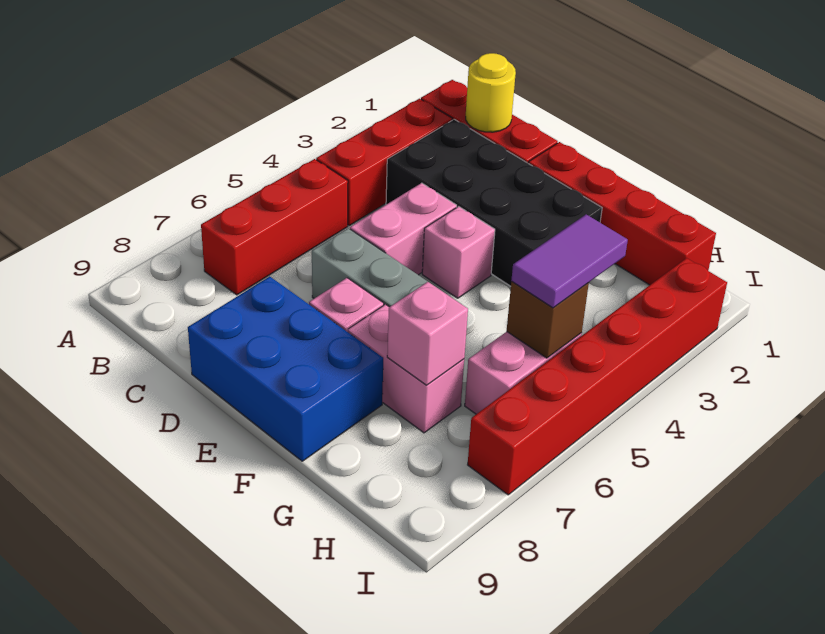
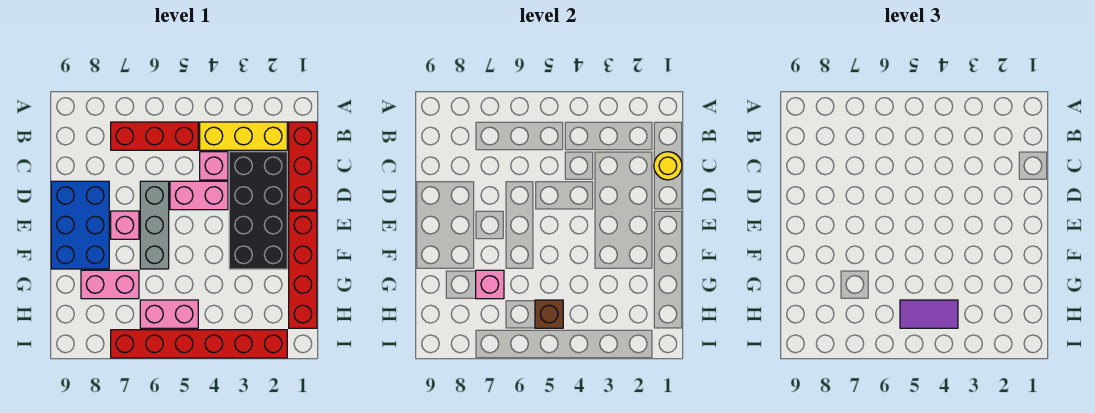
red 1x3 brick [316,99,453,226] -> yellow 1x3 brick [200,122,287,150]
pink 1x1 brick [422,206,495,298] -> pink 1x1 brick moved to [200,152,228,180]
pink 1x2 brick [348,304,464,433] -> pink 1x2 brick turned to [81,270,139,299]

